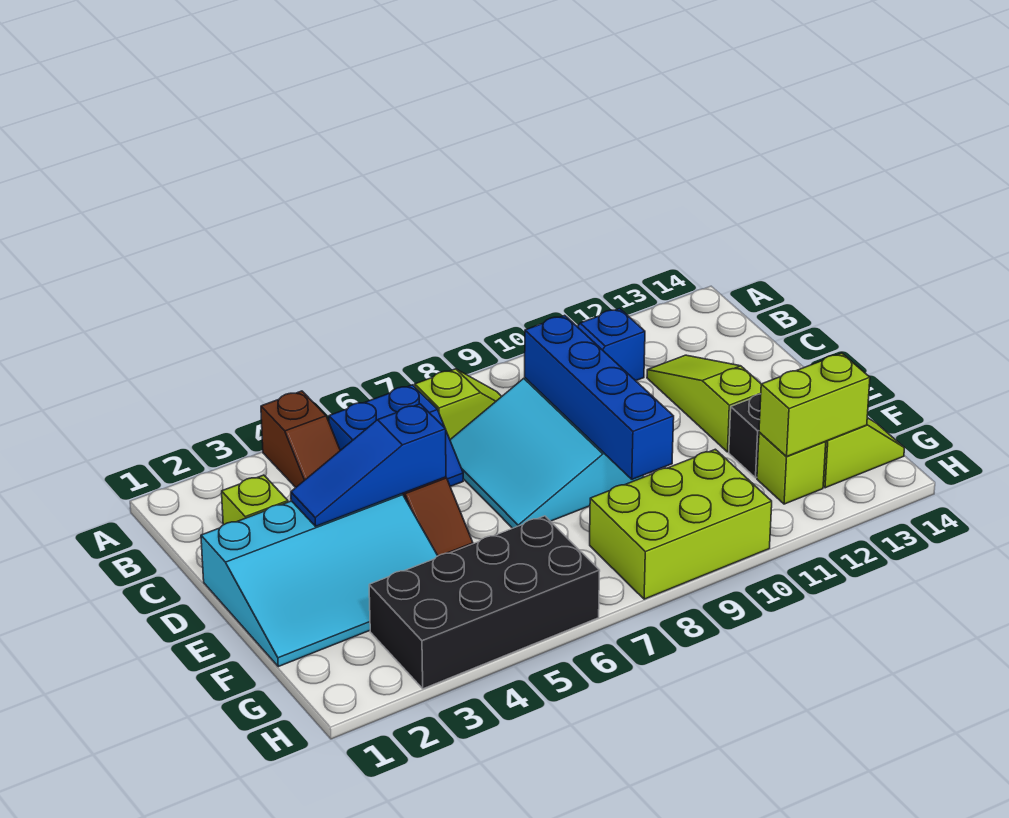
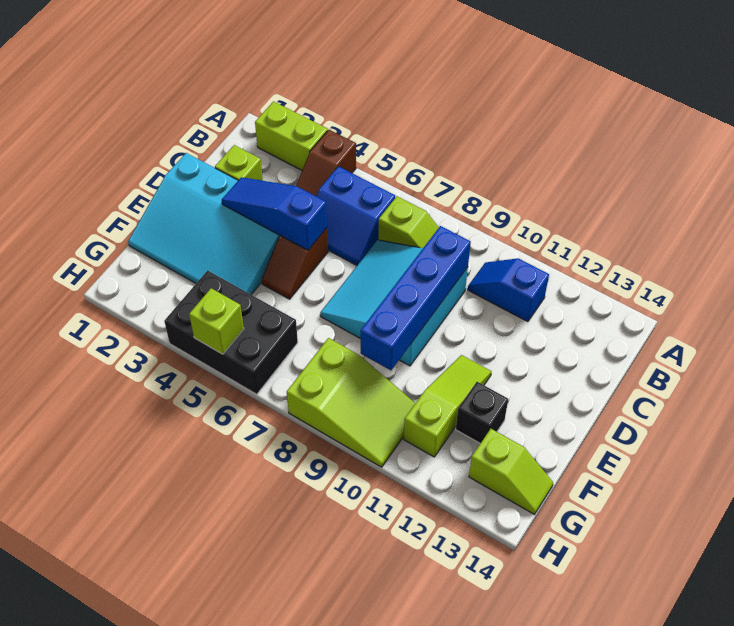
lime 1x3 slope [647,355,761,452] -> lime 1x3 slope moved to [404,355,491,457]
black 2x4 brick [369,516,600,689] -> black 2x3 brick [164,270,298,394]
lime 2x3 brick [590,449,772,599] -> lime 2x3 slope [287,338,415,467]
lime 1x1 brick [757,432,826,504] -> lime 1x1 brick moved to [189,288,244,354]
lime 1x2 brick [759,353,870,456] -> lime 1x2 brick moved to [255,102,328,170]

